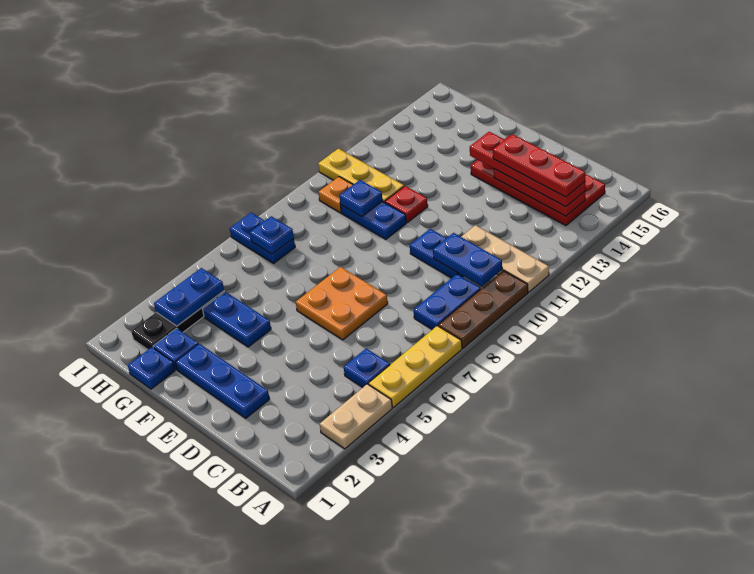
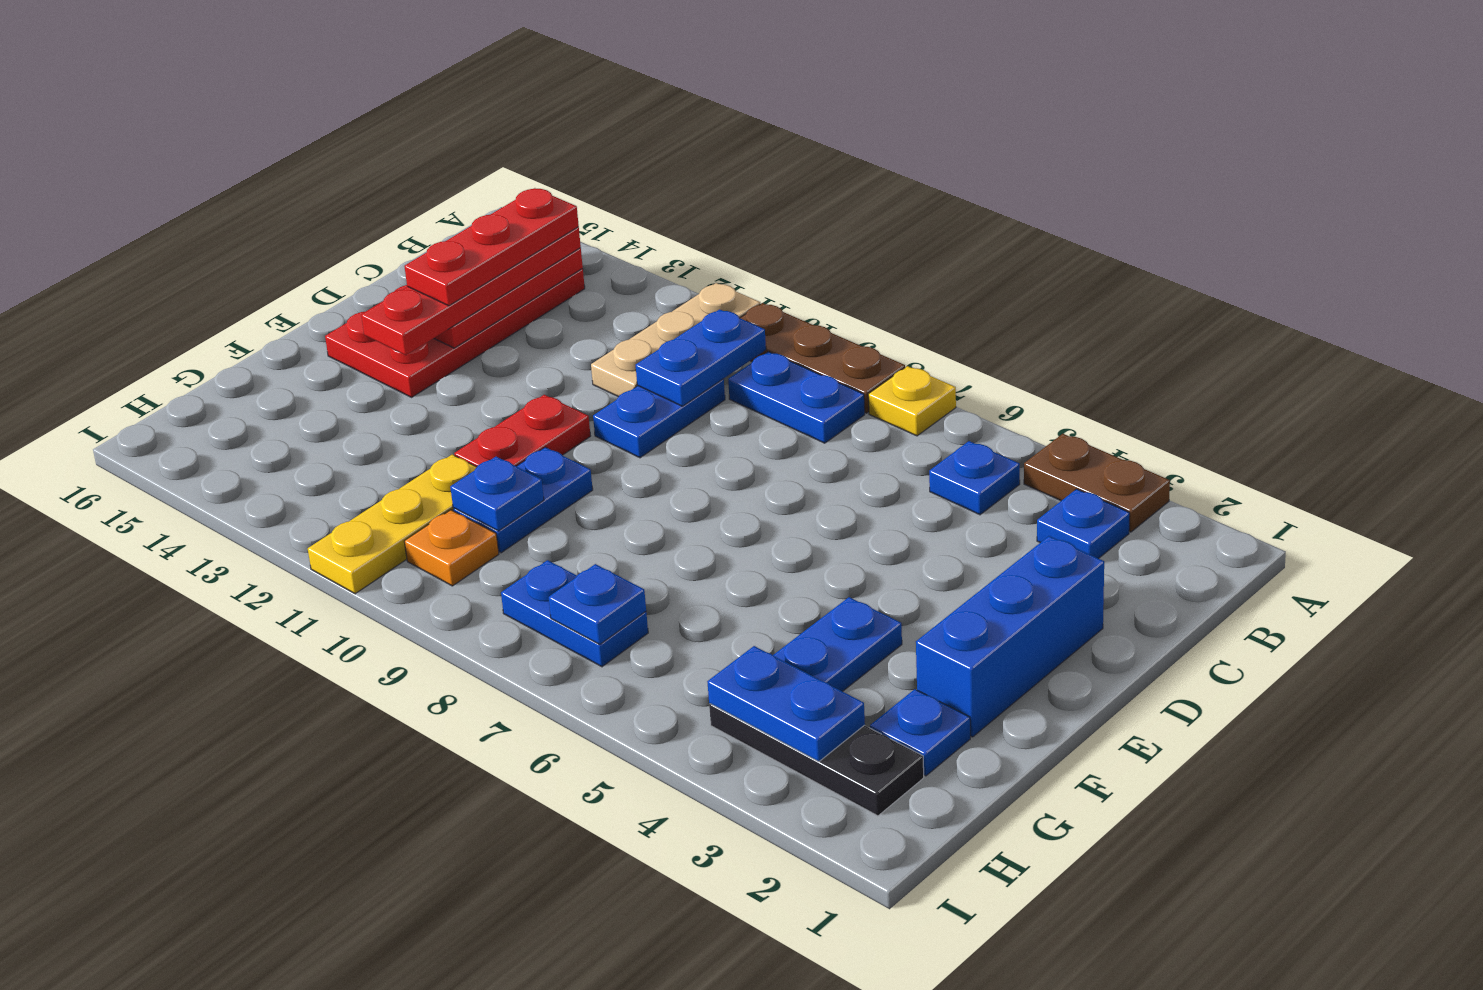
tan 1x2 plate [320,384,392,449] -> brown 1x2 plate [1024,434,1170,532]
yellow 1x3 plate [368,326,462,407] -> yellow 1x1 plate [868,366,956,436]
blue 1x3 plate [176,344,269,418] -> blue 1x3 brick [916,536,1104,737]
orange 2x2 plate [296,267,388,340] -> none
red 1x1 plate [385,186,428,223] -> red 1x2 plate [454,395,590,467]
blue 1x1 plate [128,347,175,389] -> blue 1x1 plate moved to [1037,489,1130,559]
blue 1x2 plate [230,212,295,263] -> blue 1x2 plate turned to [501,560,648,667]

